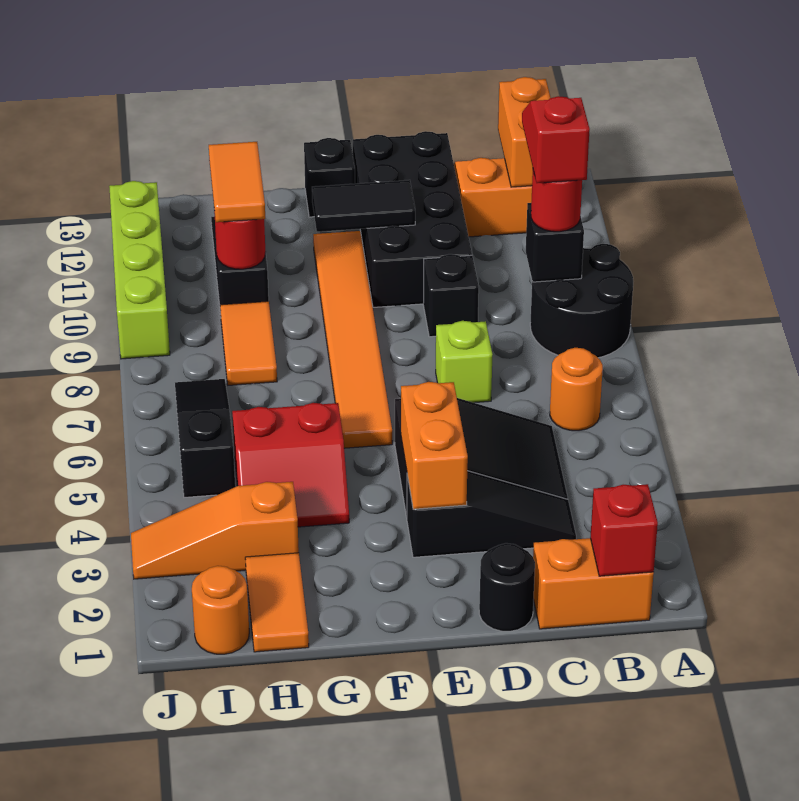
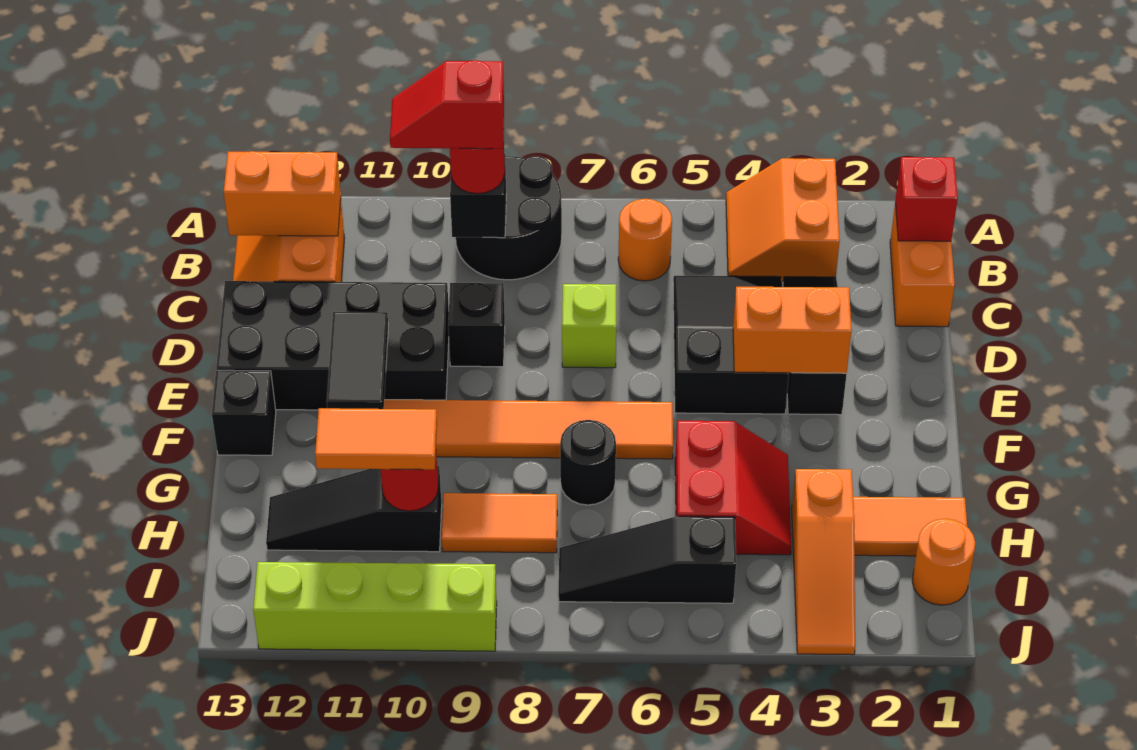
none -> orange 2x2 slope [726,158,840,282]
black 1x1 round brick [479,543,535,631] -> black 1x1 round brick moved to [560,420,616,505]

